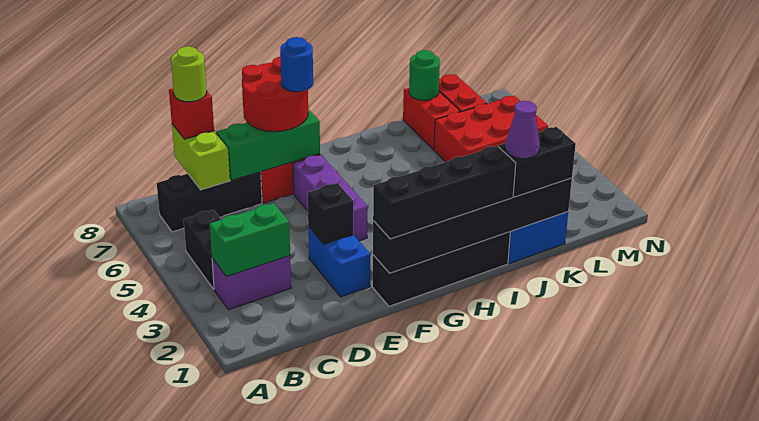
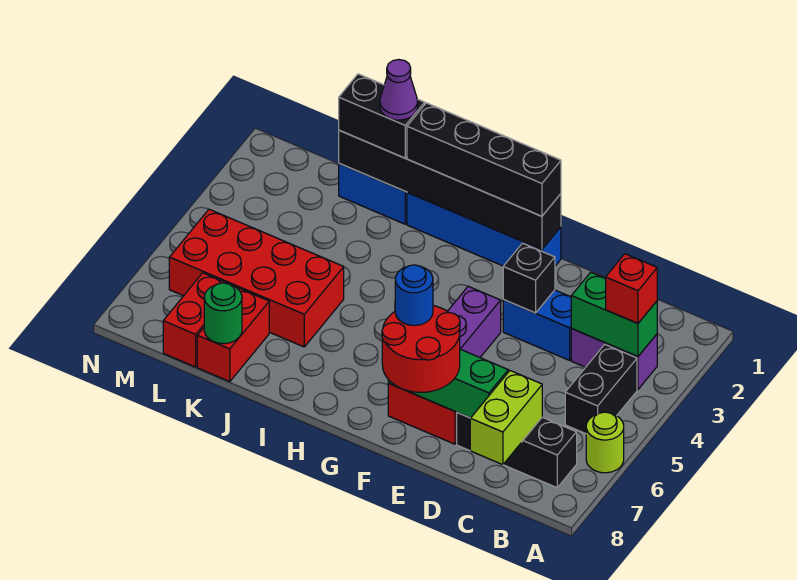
red 1x1 brick [169,89,214,139] -> red 1x1 brick moved to [606,254,657,323]
lime 1x1 round brick [171,46,207,102] -> lime 1x1 round brick moved to [586,412,624,473]
blue 1x2 brick [308,227,370,297] -> blue 1x2 brick turned to [503,290,572,360]
black 1x4 brick [372,232,510,306] -> blue 1x4 brick [407,192,561,266]
red 2x3 brick [434,96,548,162] -> red 2x4 brick [169,209,344,347]

